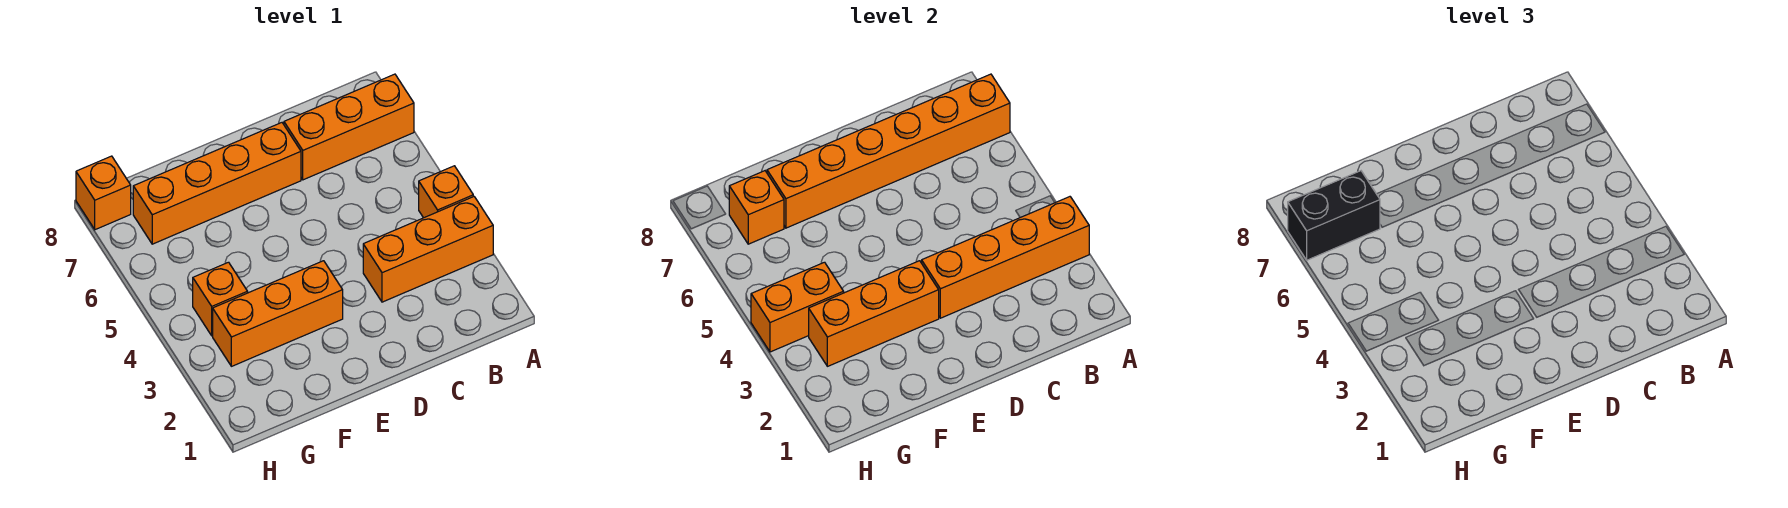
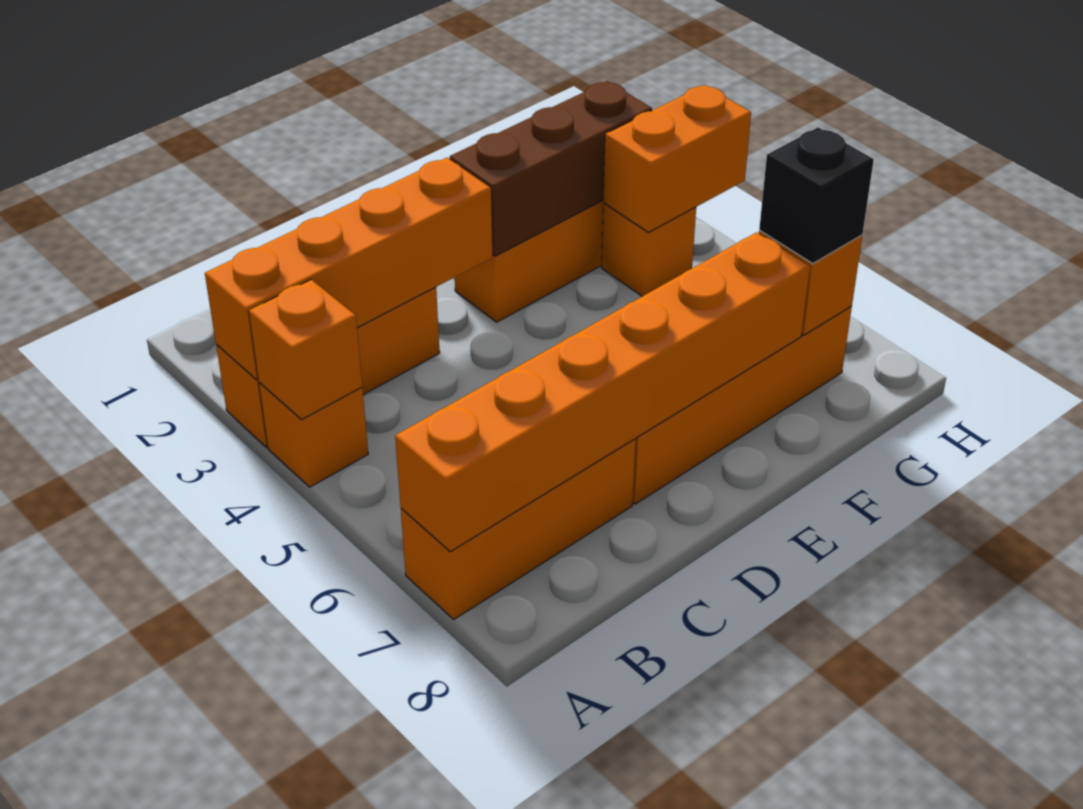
orange 1x3 brick [809,261,939,366] -> brown 1x3 brick [450,81,652,256]
black 1x2 brick [1288,171,1380,260] -> black 1x1 brick [759,127,874,264]
orange 1x1 brick [76,156,131,230] -> orange 1x1 brick moved to [249,280,362,420]

